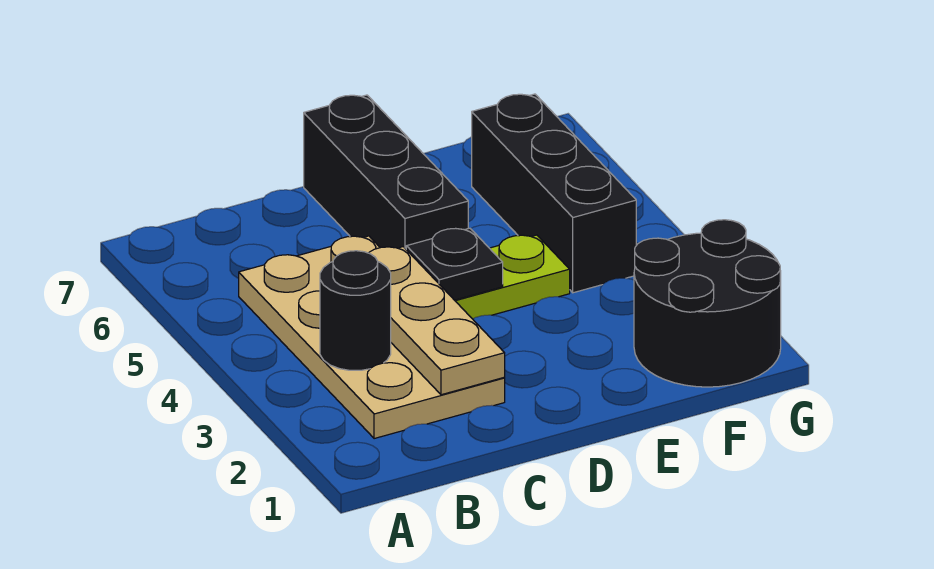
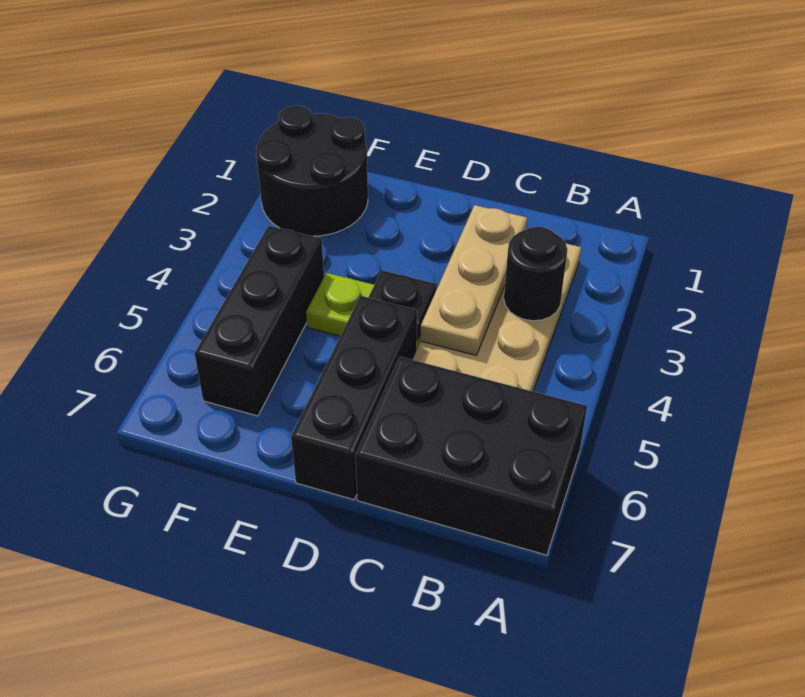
none -> black 2x3 brick [355,357,587,555]

